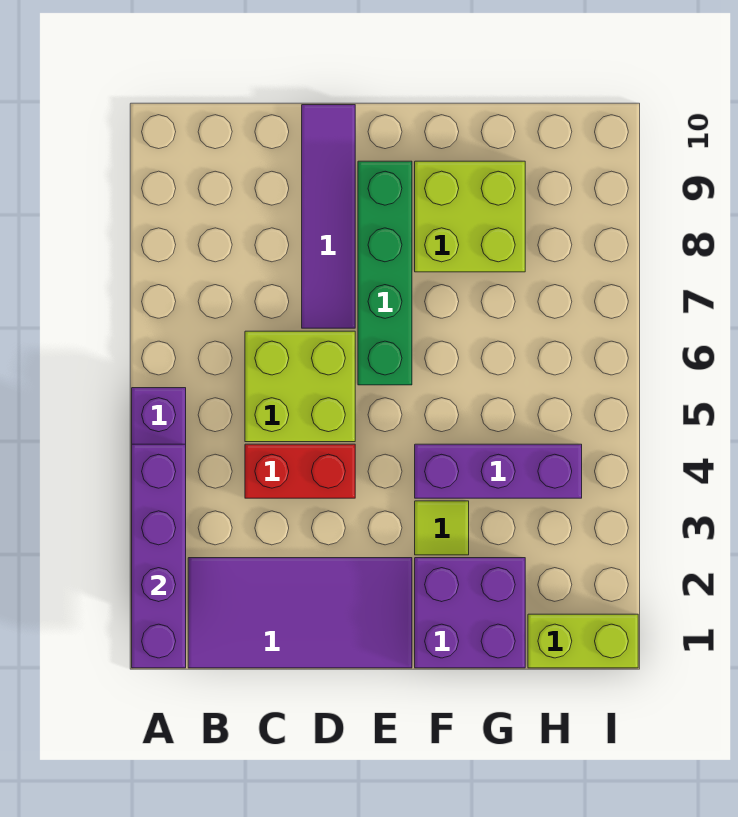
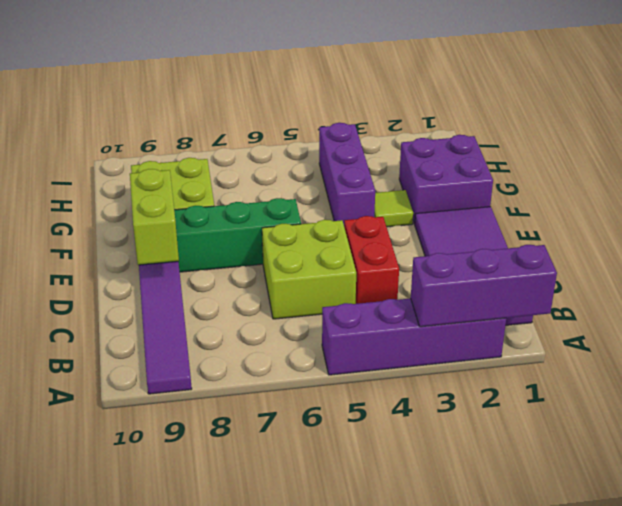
purple 1x4 brick [132,444,186,668] -> purple 1x3 brick [411,245,557,327]
purple 1x4 tile [302,105,355,328] -> purple 1x4 tile turned to [139,261,192,394]
lime 1x2 brick [528,614,638,668] -> lime 1x2 brick moved to [130,169,179,265]

